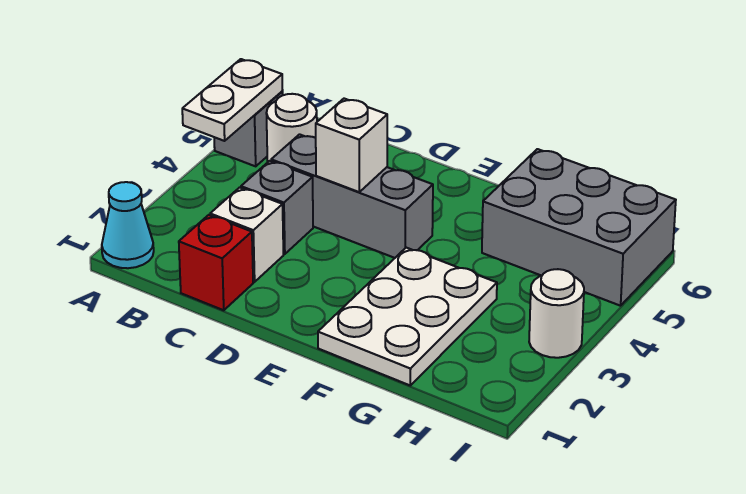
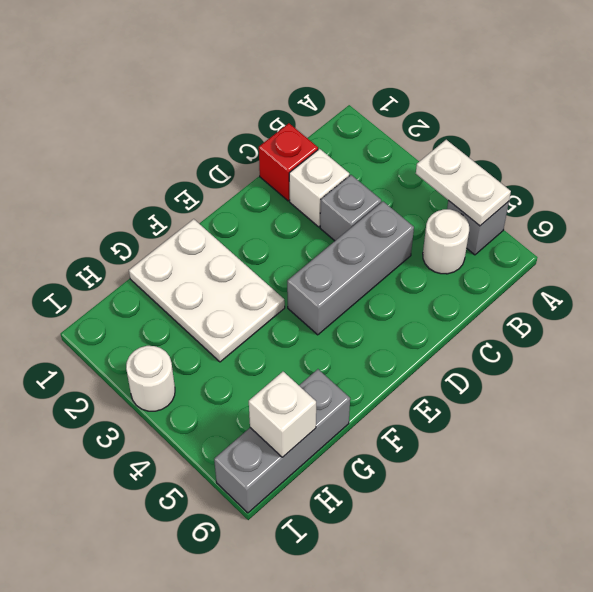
cyan 1x1 cone [102,182,154,268] -> none
white 1x1 brick [316,99,387,192] -> white 1x1 brick moved to [249,372,316,457]
grey 2x3 brick [482,149,676,306] -> grey 1x3 brick [214,369,350,513]

